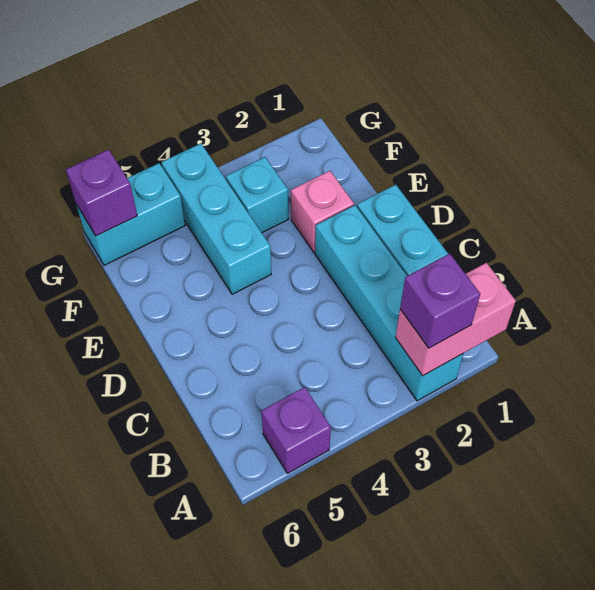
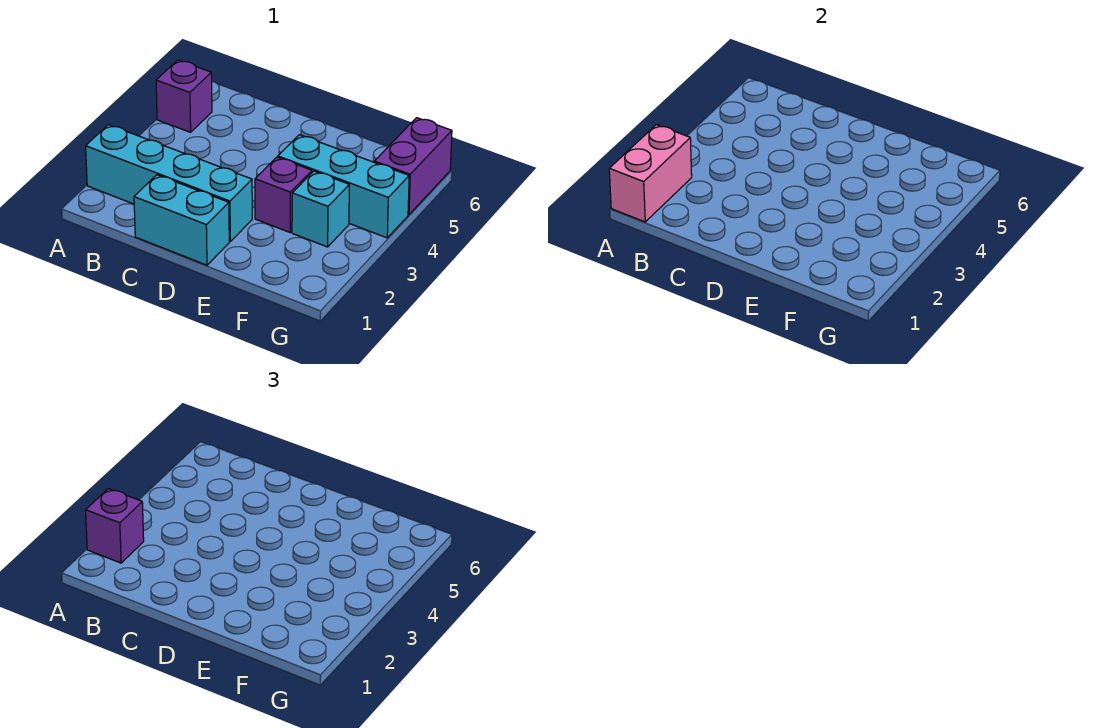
pink 1x1 brick [291,171,354,252] -> none
cyan 1x2 brick [76,163,185,265] -> purple 1x2 brick [374,118,452,215]
purple 1x1 brick [66,150,137,236] -> purple 1x1 brick moved to [255,157,312,232]

